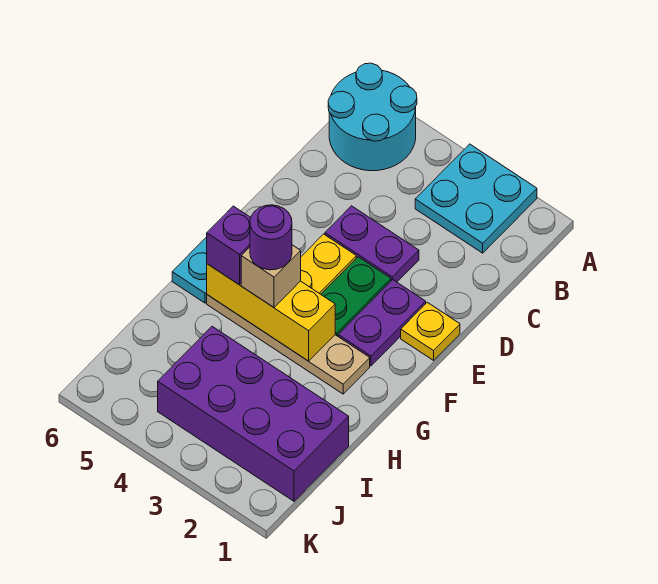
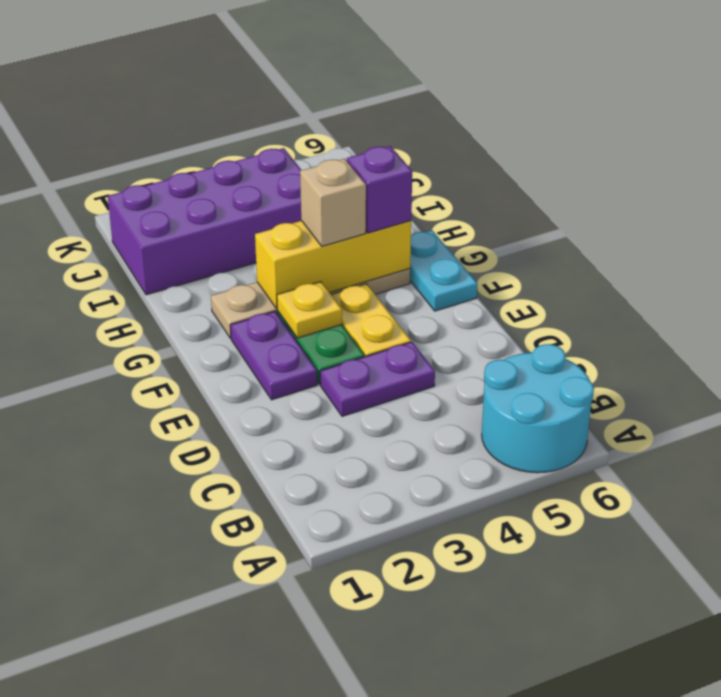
cyan 2x2 plate [415,144,537,253] -> none
yellow 1x1 plate [401,302,460,360] -> yellow 1x1 plate moved to [277,282,342,338]
purple 1x1 round brick [250,205,292,270] -> none

